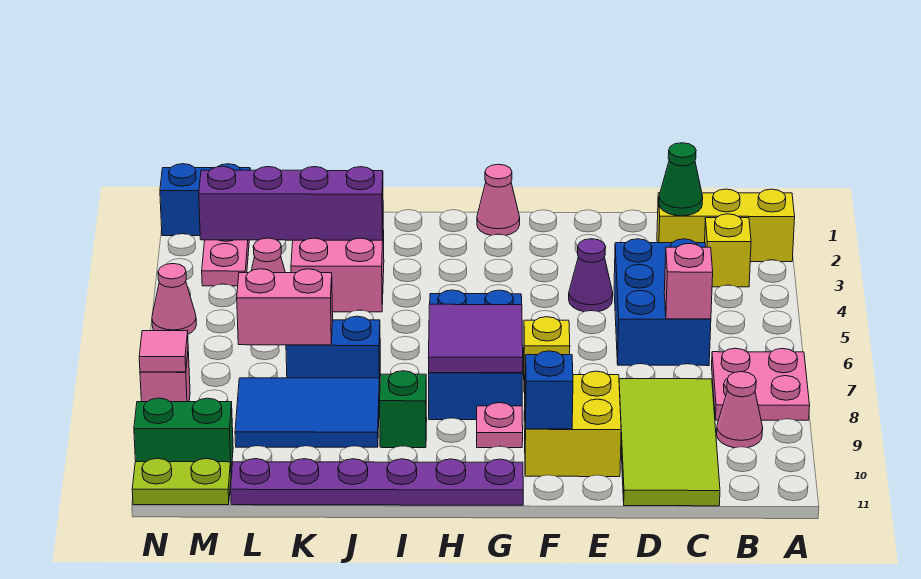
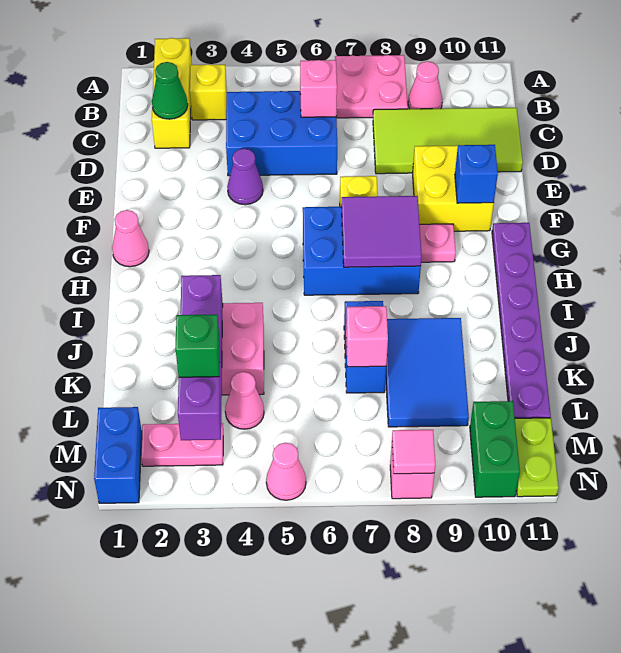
green 1x1 brick [380,371,427,448] -> green 1x1 brick moved to [176,315,220,377]
pink 1x2 brick [237,269,333,345] -> pink 1x1 brick [346,306,388,367]

